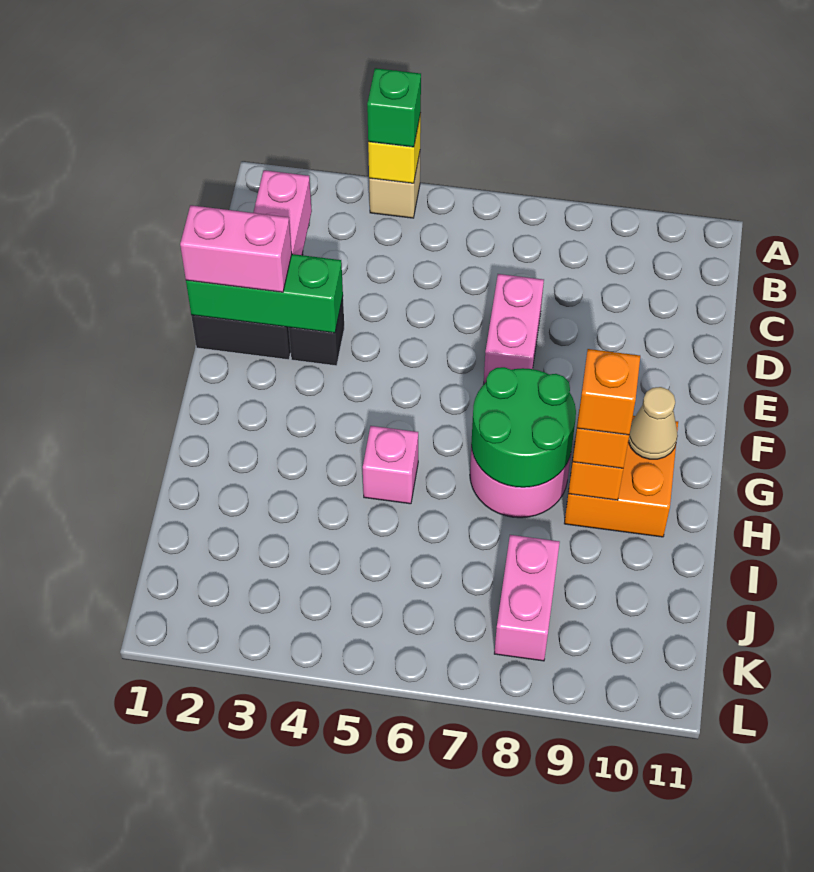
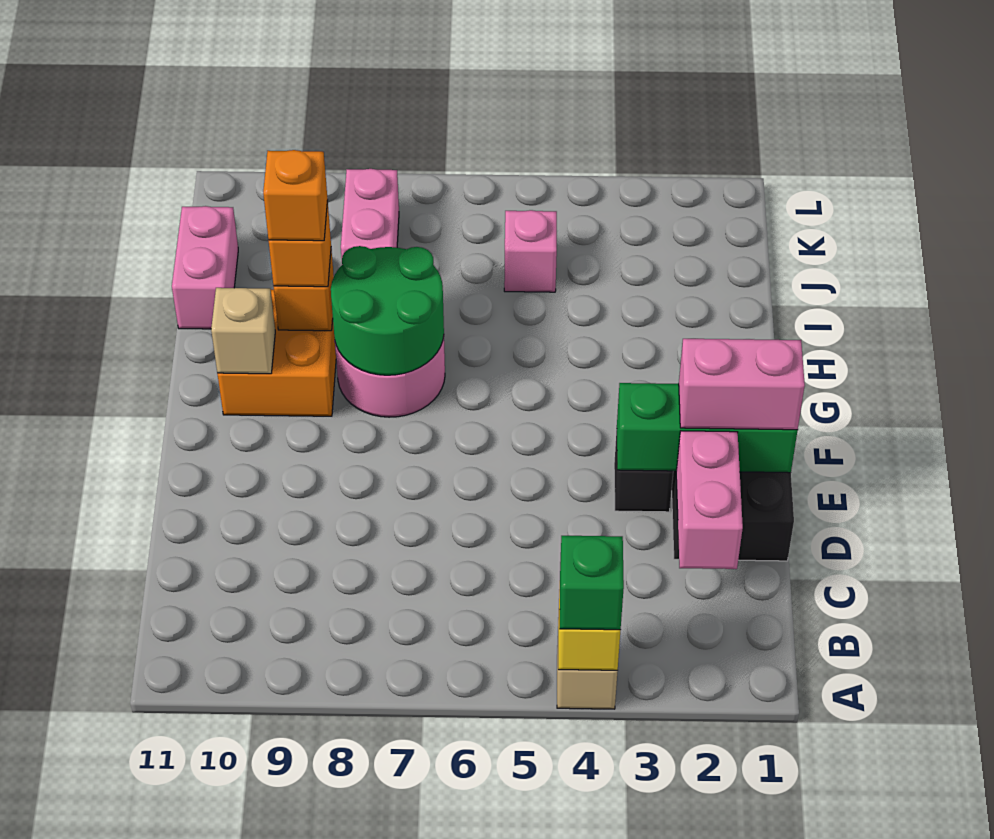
pink 1x2 brick [484,274,544,384] -> pink 1x2 brick moved to [172,206,238,329]
tan 1x1 cone [628,387,678,459] -> tan 1x1 brick [211,288,275,374]
pink 1x1 brick [363,426,418,504] -> pink 1x1 brick moved to [504,210,557,292]

